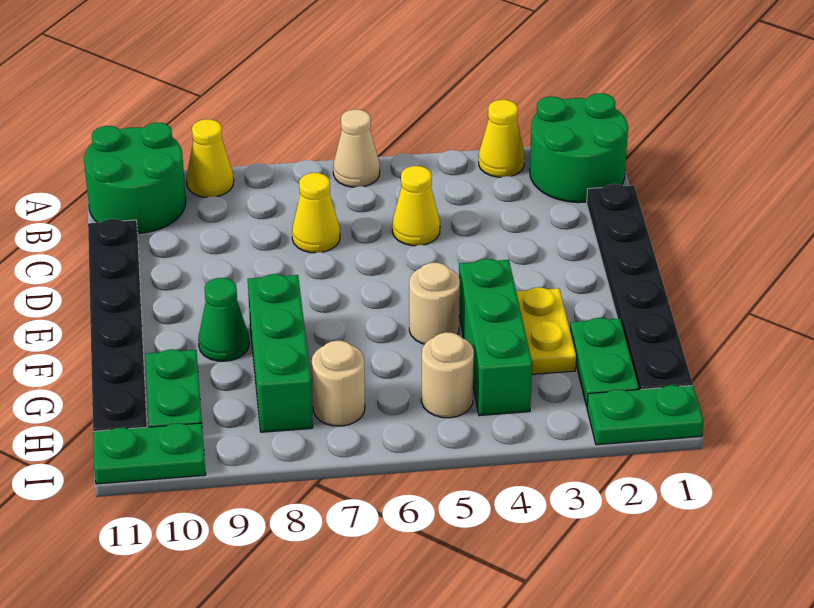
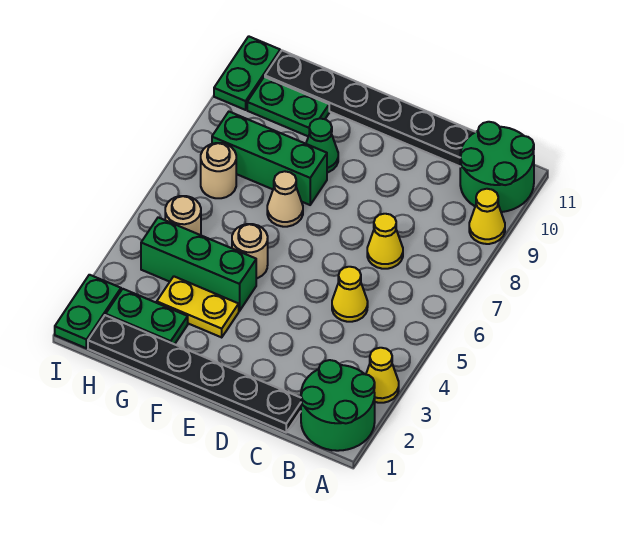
tan 1x1 cone [333,109,380,187] -> tan 1x1 cone moved to [267,171,303,227]

